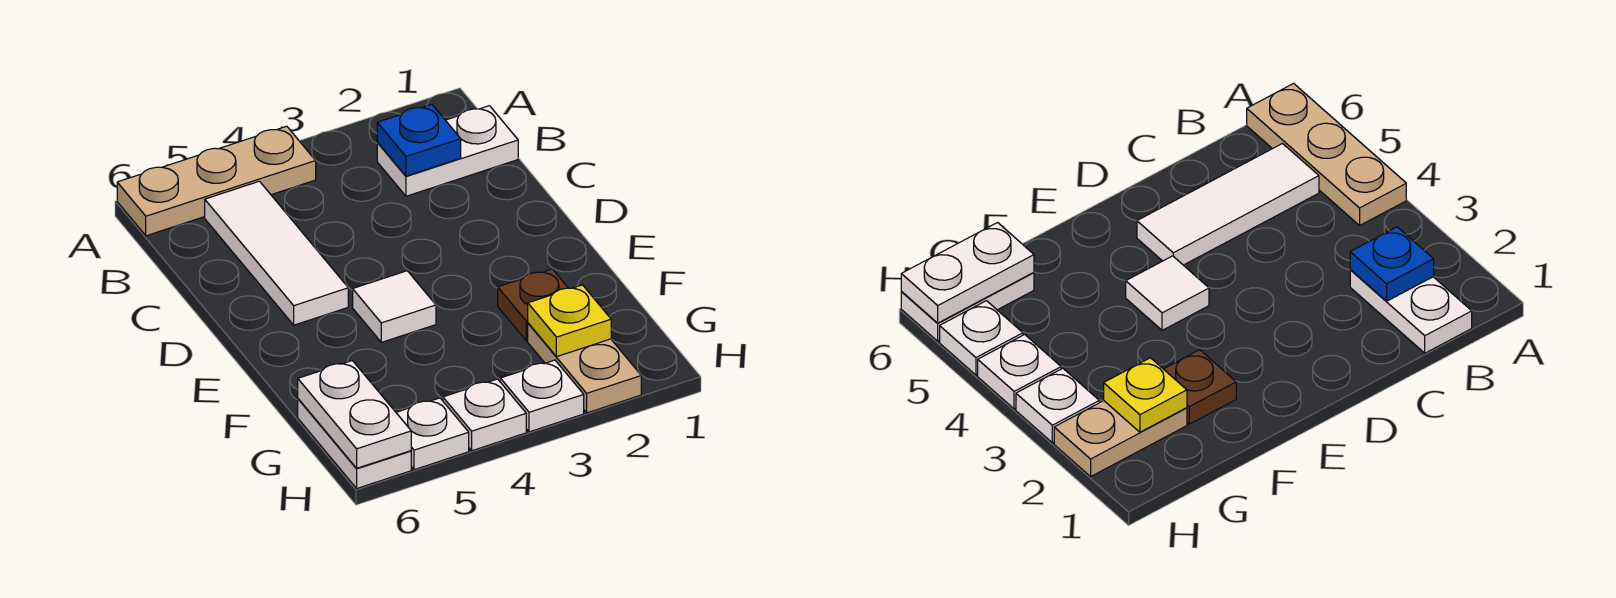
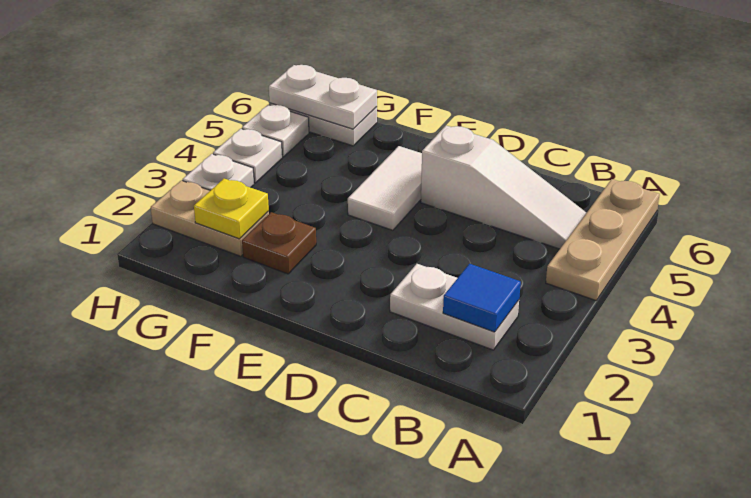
white 1x2 plate [377,106,518,196] -> white 1x2 plate turned to [390,264,519,350]
blue 1x1 plate [377,104,461,176] -> blue 1x1 tile [443,264,521,332]
white 1x3 tile [205,181,348,325] -> white 1x3 slope [421,126,586,249]
white 1x1 tile [353,271,436,342] -> white 1x2 tile [348,146,422,230]

